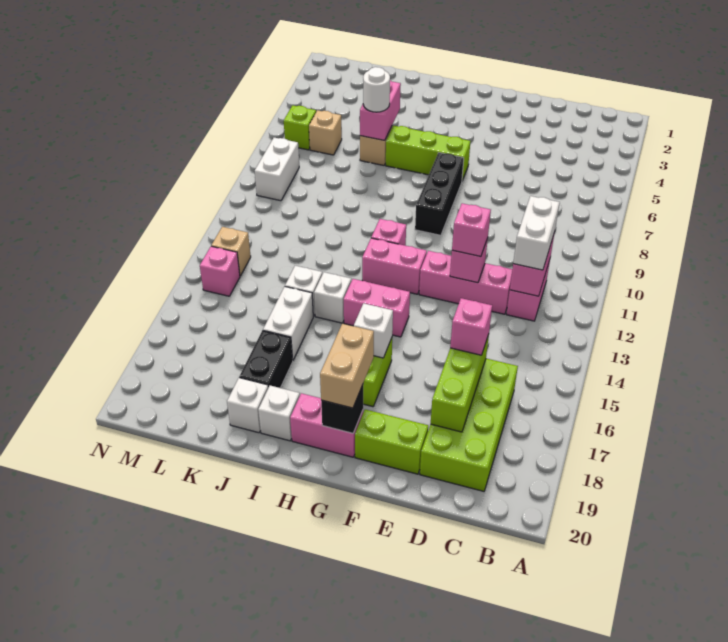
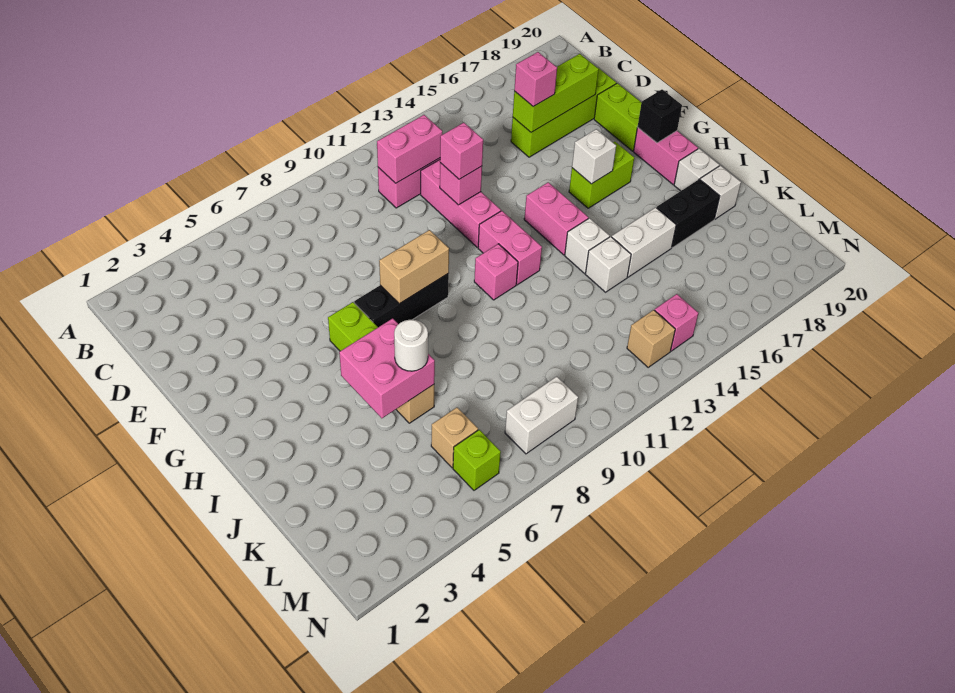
white 1x2 brick [513,196,560,270] -> none
lime 2x4 brick [420,359,518,491] -> lime 1x4 brick [511,68,616,157]
tan 1x2 brick [320,323,374,408] -> tan 1x2 brick moved to [379,230,449,304]
pink 1x2 brick [360,80,401,140] -> pink 2x2 brick [339,318,435,418]

